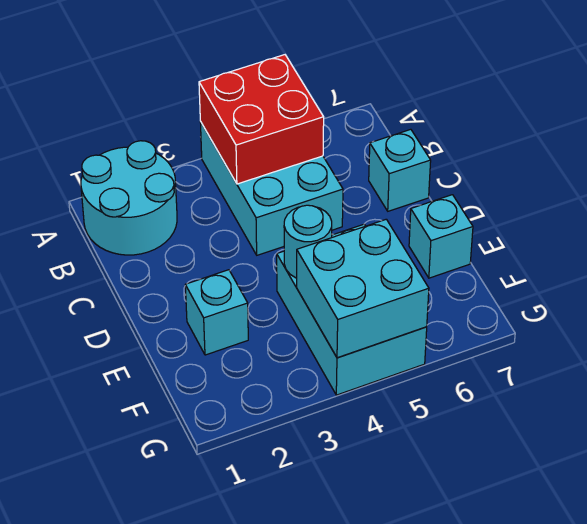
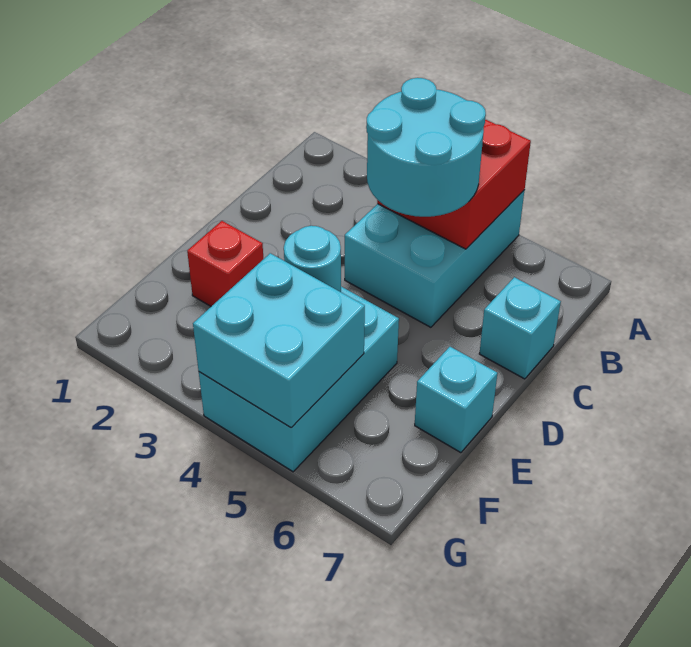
cyan 2x2 round brick [81,141,177,255] -> cyan 2x2 round brick moved to [366,78,486,217]
cyan 1x1 brick [185,270,248,355] -> red 1x1 brick [187,221,263,306]

